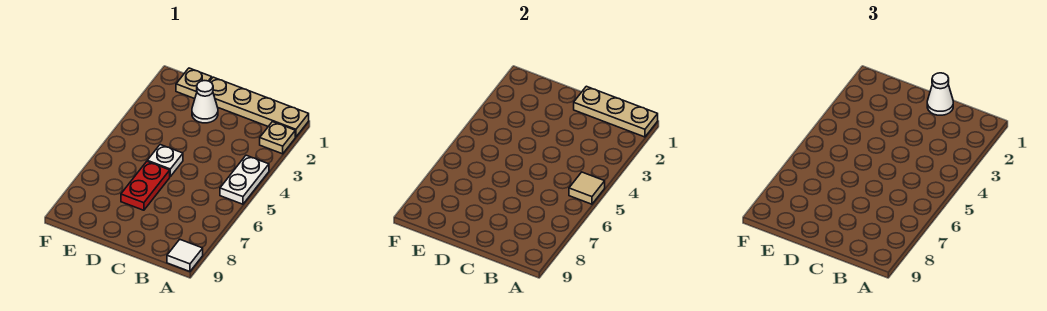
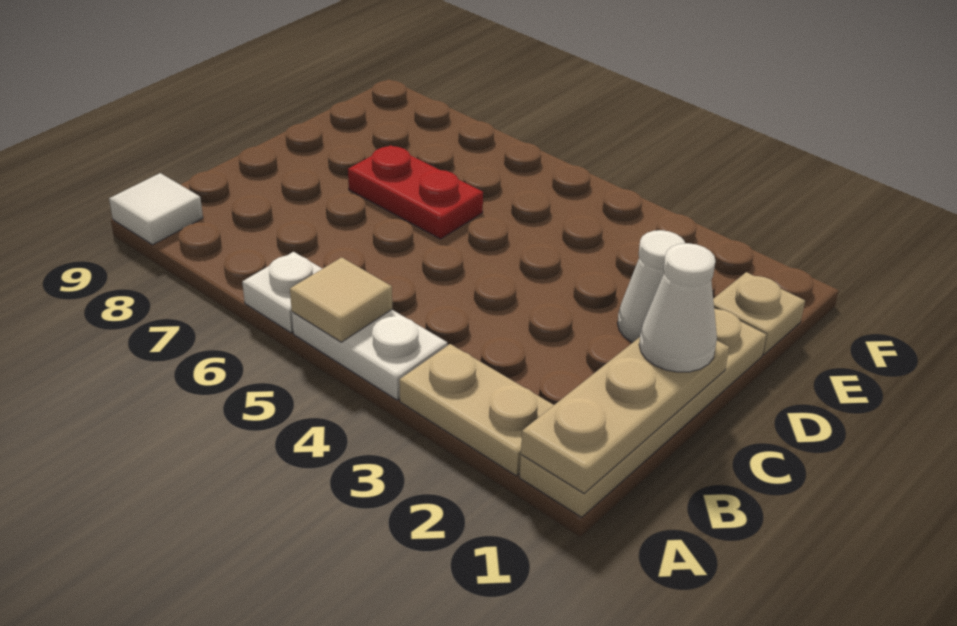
tan 1x1 plate [260,122,295,154] -> tan 1x2 plate [399,344,554,476]
white 1x1 plate [147,145,183,176] -> white 1x1 plate moved to [242,252,322,333]

